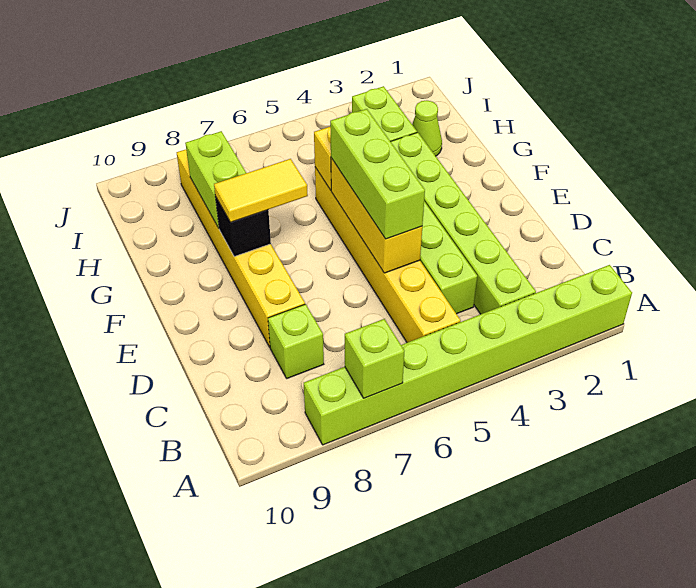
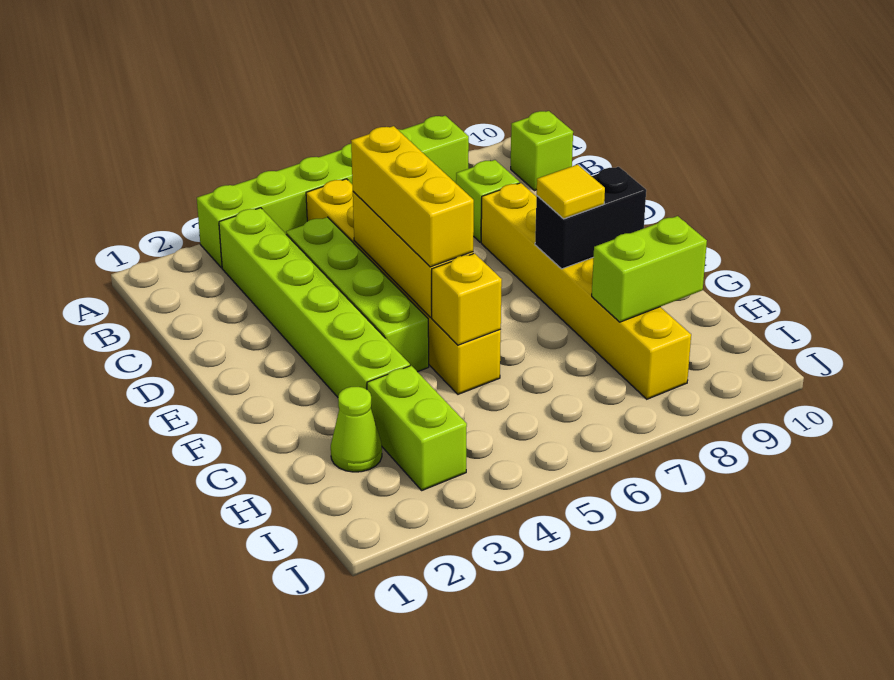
lime 1x8 brick [304,265,632,445] -> lime 1x6 brick [197,116,469,268]
lime 1x1 brick [345,319,404,398] -> lime 1x1 brick moved to [511,111,573,191]
lime 1x3 brick [330,109,425,239] -> yellow 1x3 brick [351,126,474,267]
yellow 1x2 tile [214,159,308,222] -> yellow 1x1 tile [537,165,605,219]
black 1x1 brick [215,197,271,257] -> black 1x2 brick [535,167,646,269]
lime 1x2 brick [185,131,246,228] -> lime 1x2 brick turned to [592,216,707,322]

